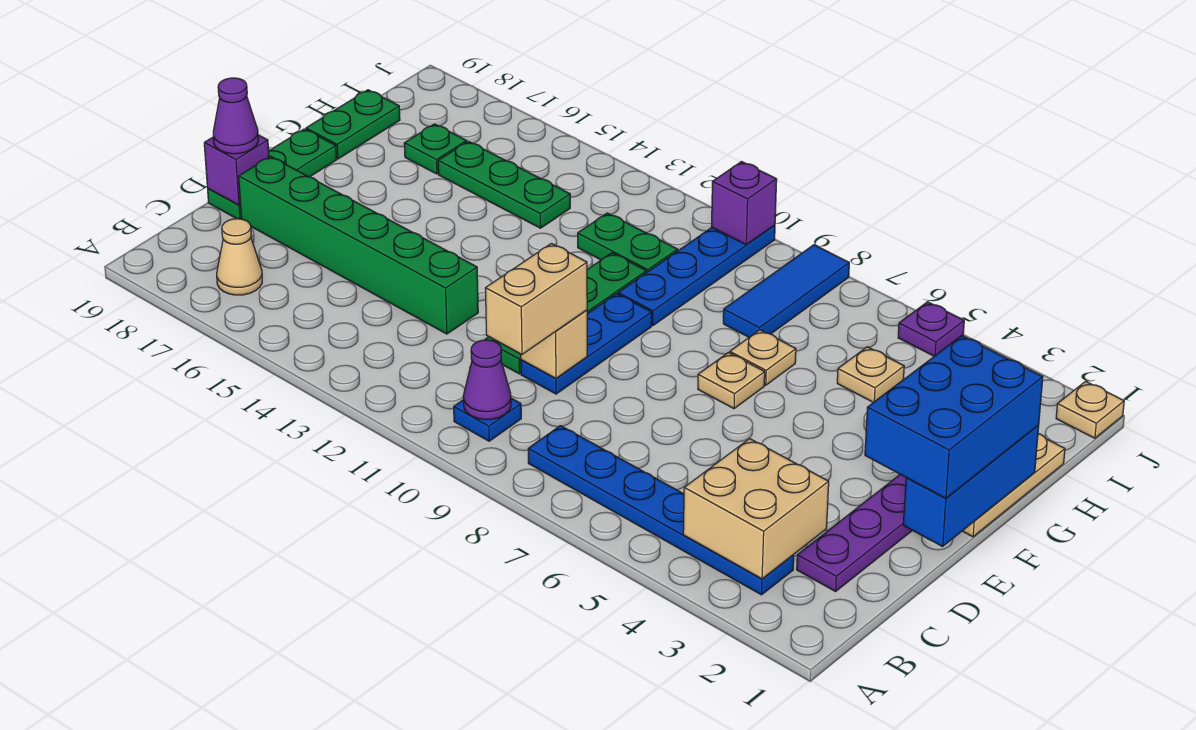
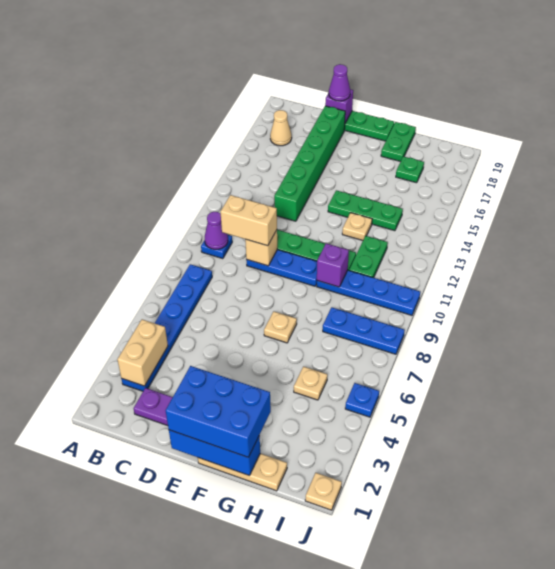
tan 2x2 brick [683,439,829,579] -> tan 1x2 brick [117,319,168,386]
tan 1x1 plate [730,330,796,385] -> tan 1x1 plate moved to [342,213,372,240]
green 1x2 plate [306,90,400,159] -> green 1x2 plate turned to [381,122,416,162]
blue 1x3 tile [723,245,849,337] -> blue 1x3 plate [323,307,405,354]
green 1x3 plate [438,141,570,228] -> green 1x3 plate turned to [328,190,403,231]
purple 1x1 plate [898,302,964,356] -> blue 1x1 plate [345,383,379,417]
purple 1x1 brick [712,162,777,245] -> purple 1x1 brick moved to [317,244,349,287]

